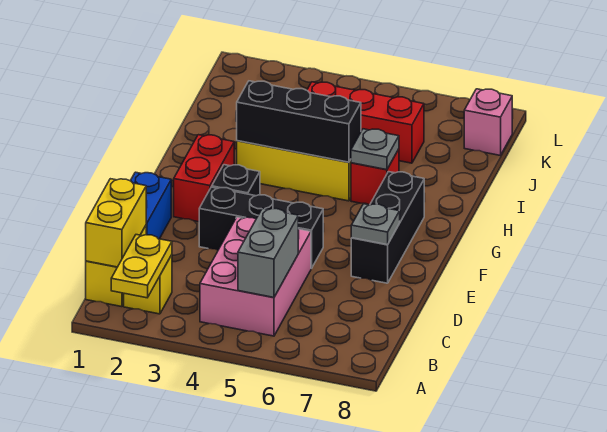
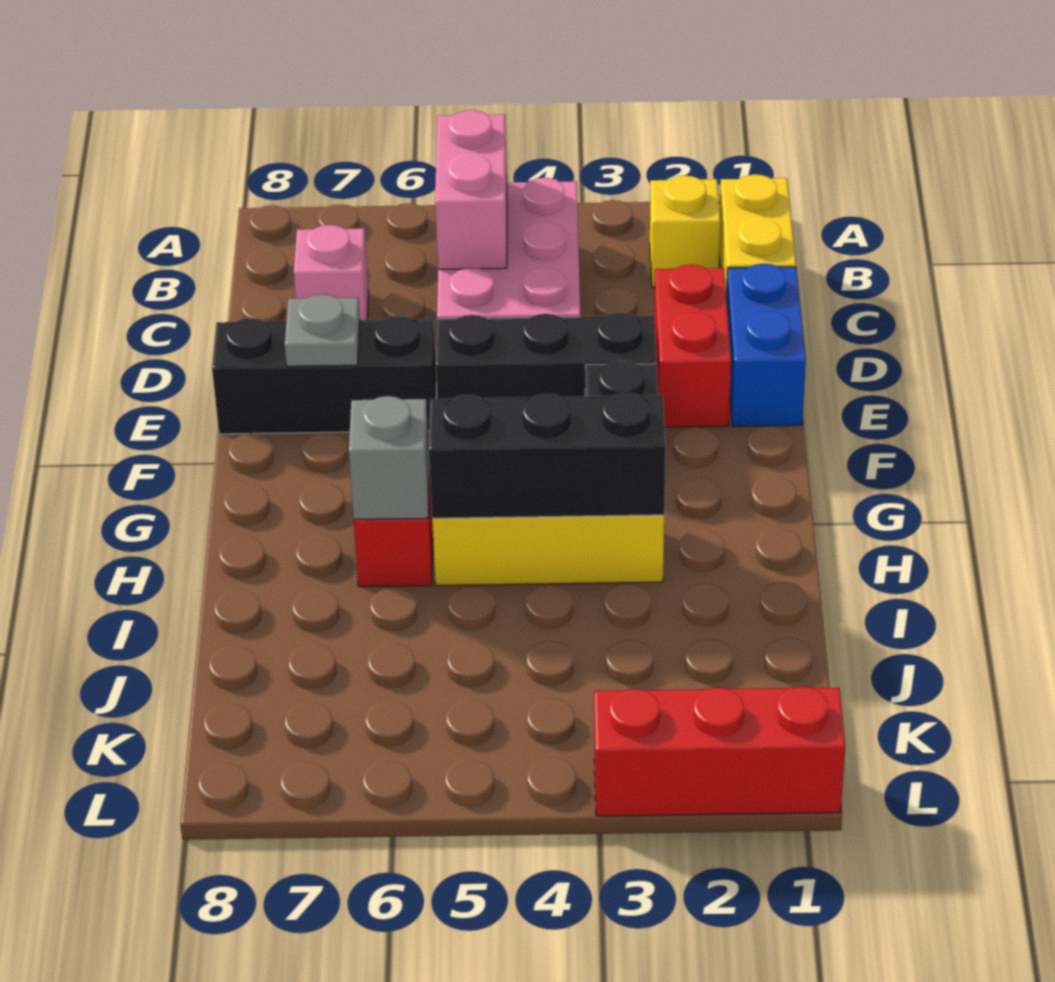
yellow 1x2 plate [111,235,172,298] -> none
yellow 1x2 brick [86,179,146,267] -> none
grey 1x2 brick [238,208,298,298] -> pink 1x2 brick [435,110,507,269]
black 1x3 brick [351,172,424,283] -> black 1x3 brick turned to [212,316,436,434]
red 1x2 brick [174,135,234,222] -> red 1x2 brick moved to [654,265,731,427]
grey 1x1 plate [351,129,399,170] -> grey 1x1 brick [349,396,430,520]
red 1x3 brick [307,82,424,163] -> red 1x3 brick moved to [594,687,845,816]
pink 1x1 brick [464,89,512,155] -> pink 1x1 brick moved to [294,225,369,320]

